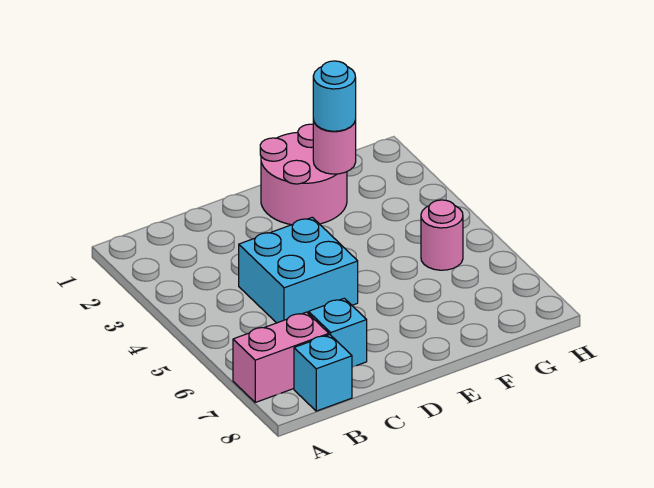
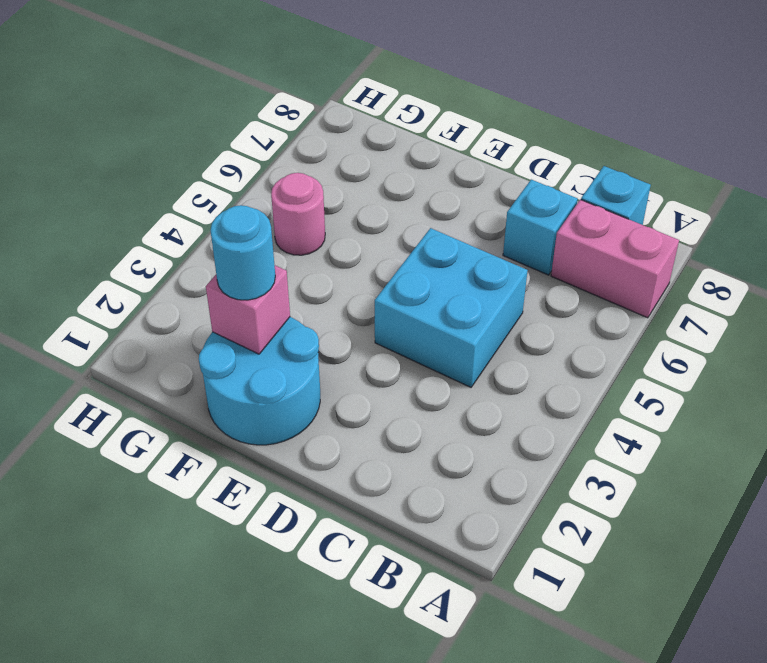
pink 2x2 round brick [260,124,347,225] -> cyan 2x2 round brick [199,317,320,445]
pink 1x1 round brick [313,119,356,174] -> pink 1x1 brick [206,266,290,354]

